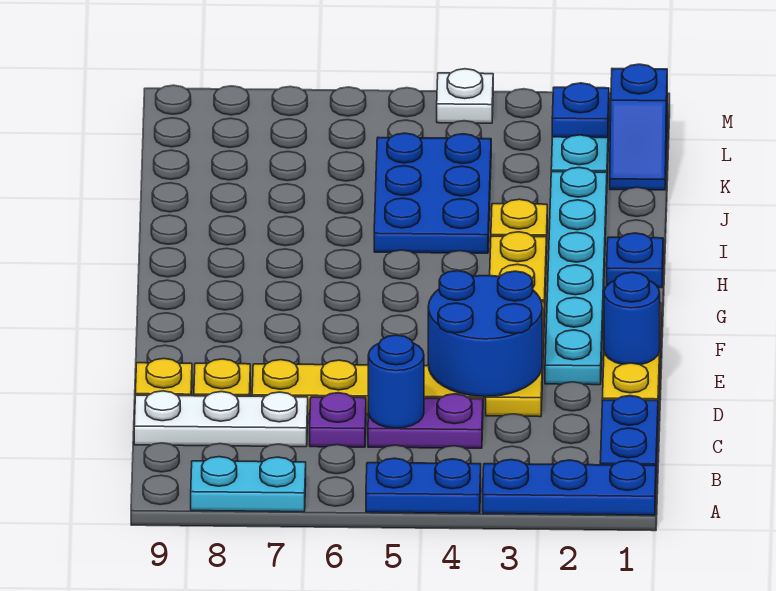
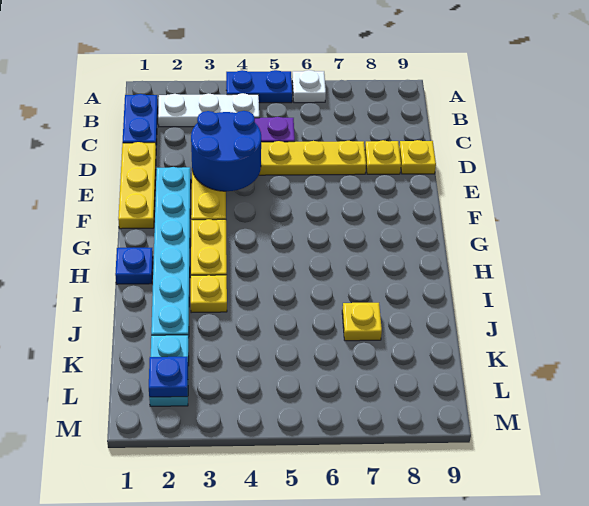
blue 1x3 plate [483,460,656,515] -> none
cyan 1x2 plate [191,457,306,512] -> none
blue 1x1 round brick [368,335,424,428] -> none
purple 1x1 plate [310,393,366,447] -> none
white 1x3 plate [134,391,308,447] -> white 1x3 plate moved to [158,93,259,127]
blue 1x1 round brick [604,272,660,365] -> none
blue 2x3 plate [374,133,491,253] -> none
none -> yellow 1x1 plate [342,303,382,341]
blue 1x2 slope [610,64,667,190] -> none
white 1x1 plate [437,69,493,123] -> white 1x1 plate moved to [292,70,326,103]

